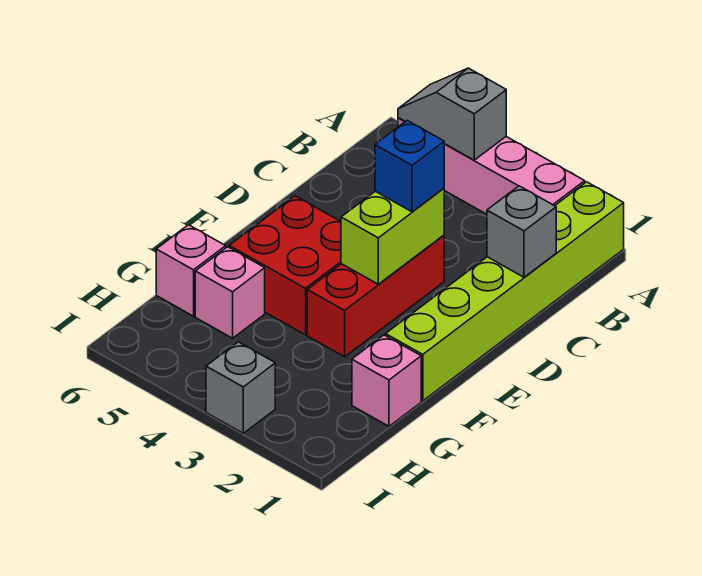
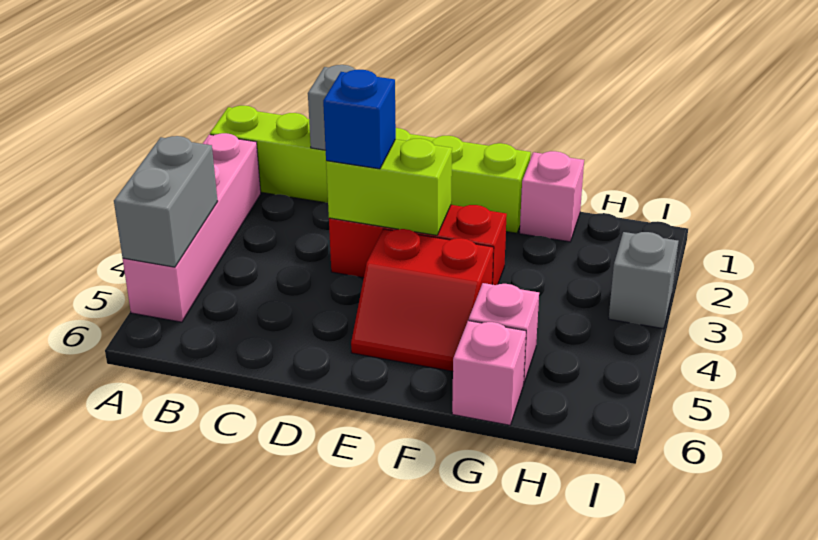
grey 1x2 slope [398,68,506,160] -> grey 1x2 brick [114,136,218,267]
red 2x2 brick [229,196,341,335] -> red 2x2 slope [351,229,494,371]

